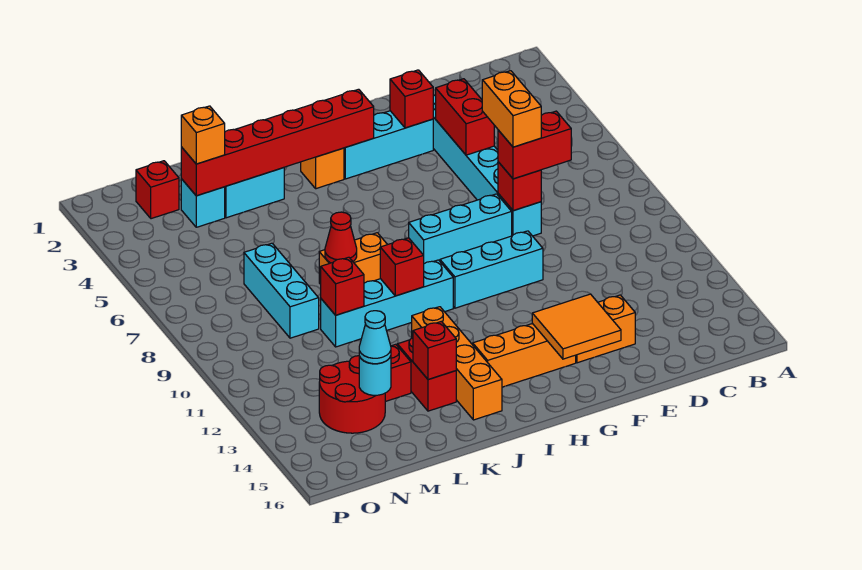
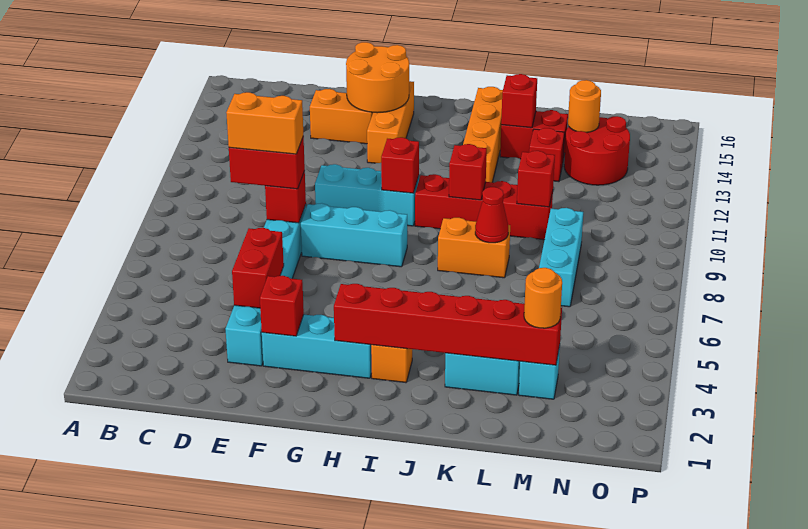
orange 1x2 brick [482,71,541,147] -> orange 1x2 brick turned to [226,92,303,154]
orange 2x2 tile [532,294,621,359] -> orange 2x2 round brick [346,42,409,113]
orange 1x3 brick [473,324,576,387] -> orange 1x3 brick turned to [367,81,414,163]
cyan 1x4 brick [321,260,453,347] -> red 1x4 brick [415,174,553,240]
red 1x2 brick [397,338,456,411] -> red 1x2 brick turned to [500,110,568,160]
orange 1x1 brick [181,106,225,164] -> orange 1x1 round brick [524,268,562,328]
cyan 1x1 round brick [359,356,391,395] -> orange 1x1 round brick [568,80,601,133]
cyan 1x1 cone [359,311,391,364] -> none
red 1x1 brick [136,161,179,219] -> red 1x1 brick moved to [381,137,419,193]

